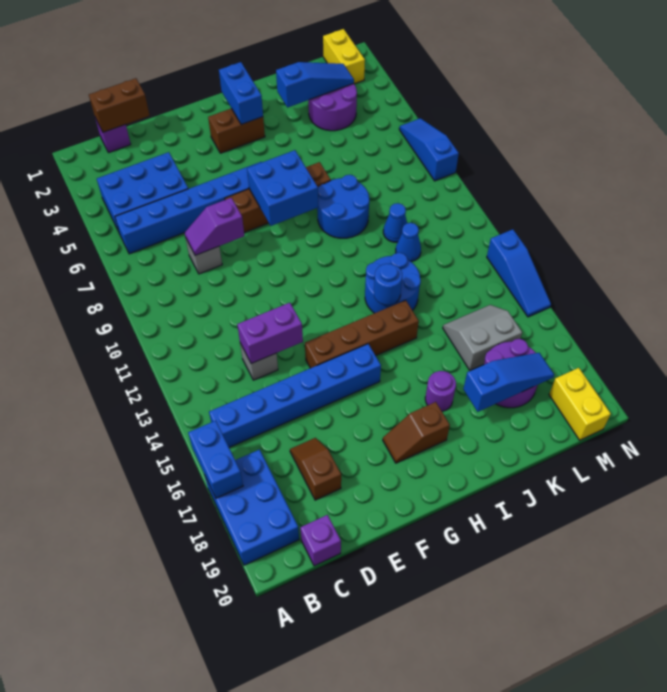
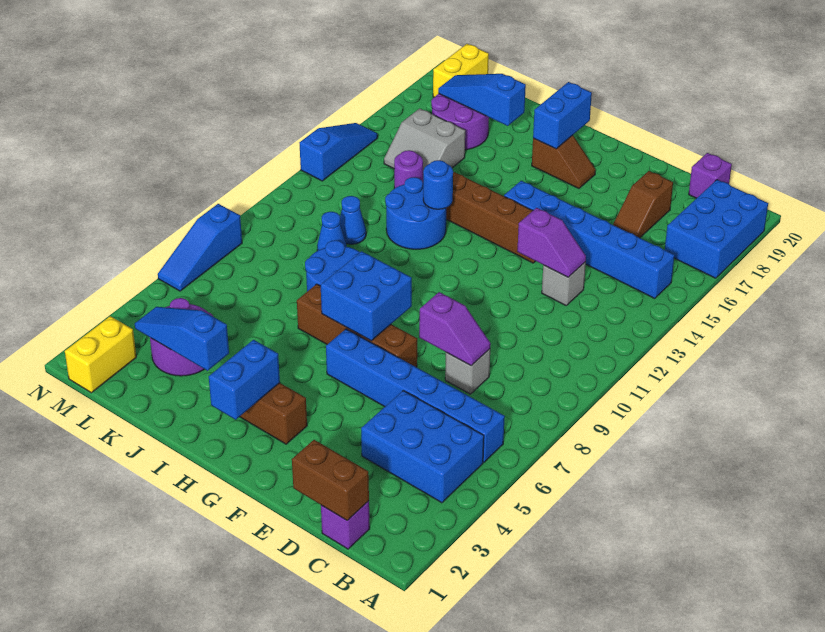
blue 1x2 brick [188,421,243,498] -> blue 1x2 brick moved to [533,82,592,149]
purple 1x2 brick [237,303,303,364] -> purple 1x2 slope [517,208,586,277]
purple 1x1 round brick [425,371,456,411] -> purple 1x1 round brick moved to [394,150,423,189]

